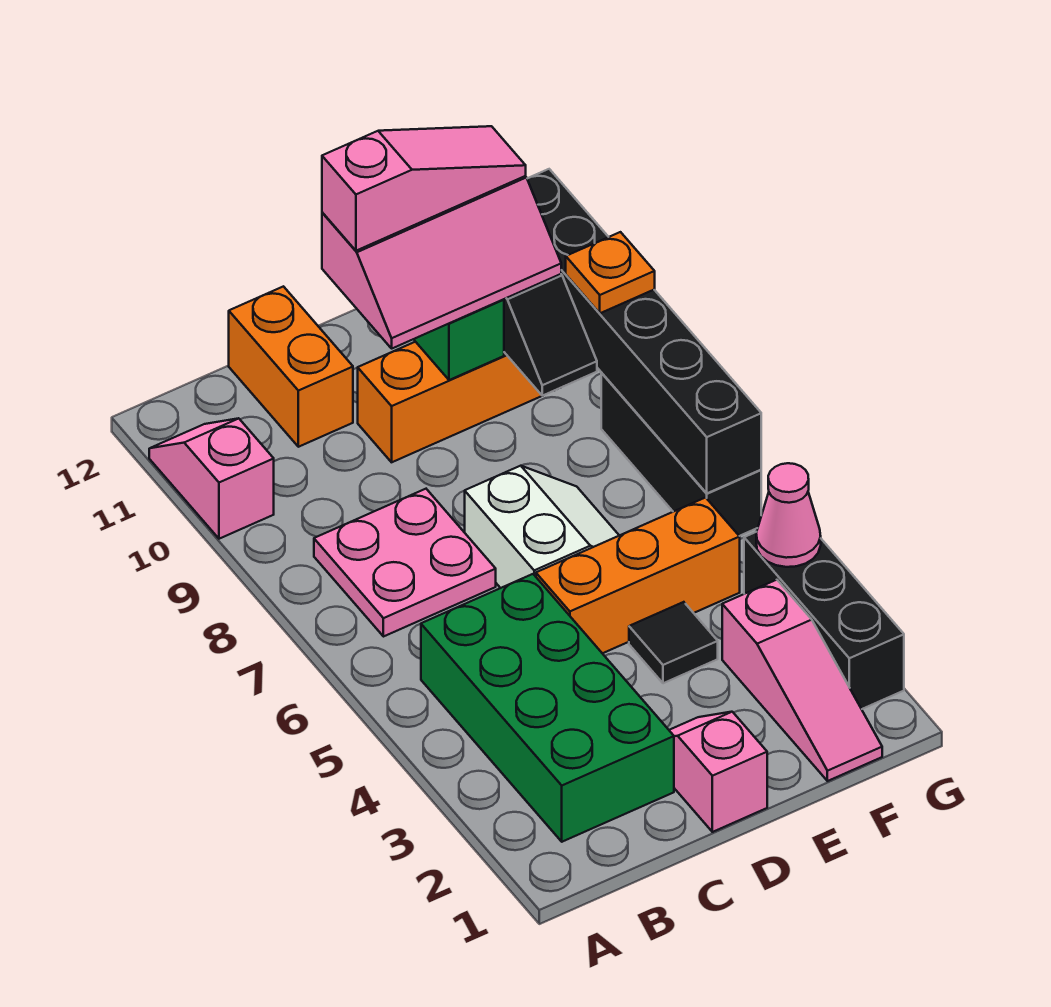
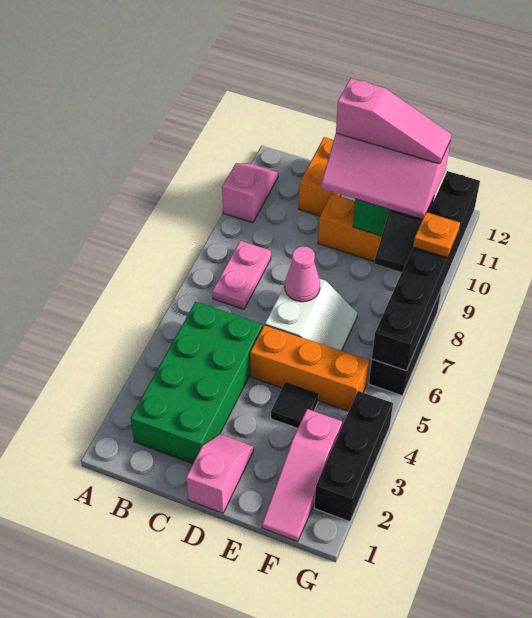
pink 2x2 plate [314,489,496,637] -> pink 1x2 plate [212,241,271,309]
pink 1x1 cone [756,463,821,567] -> pink 1x1 cone moved to [285,246,320,302]

